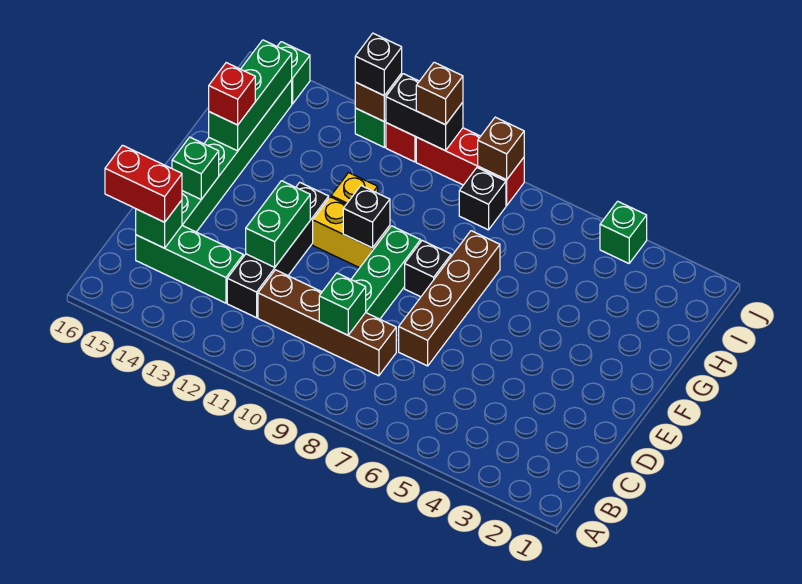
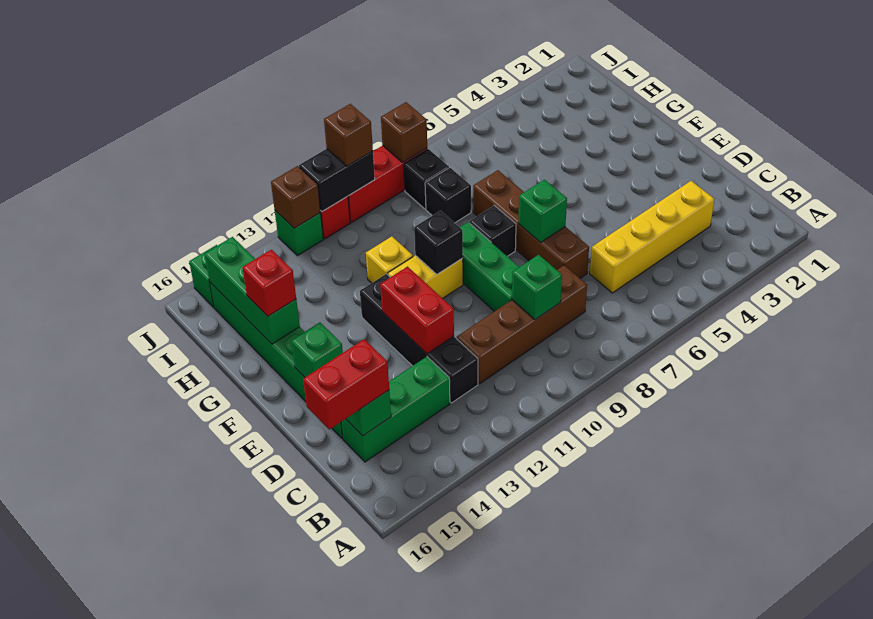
none -> yellow 1x4 brick [590,181,714,293]
green 1x2 brick [246,181,310,267] -> red 1x2 brick [380,267,454,354]
green 1x1 brick [600,201,647,263] -> green 1x1 brick moved to [518,180,567,243]
black 1x1 brick [355,33,402,96] -> black 1x1 brick moved to [425,168,471,223]

